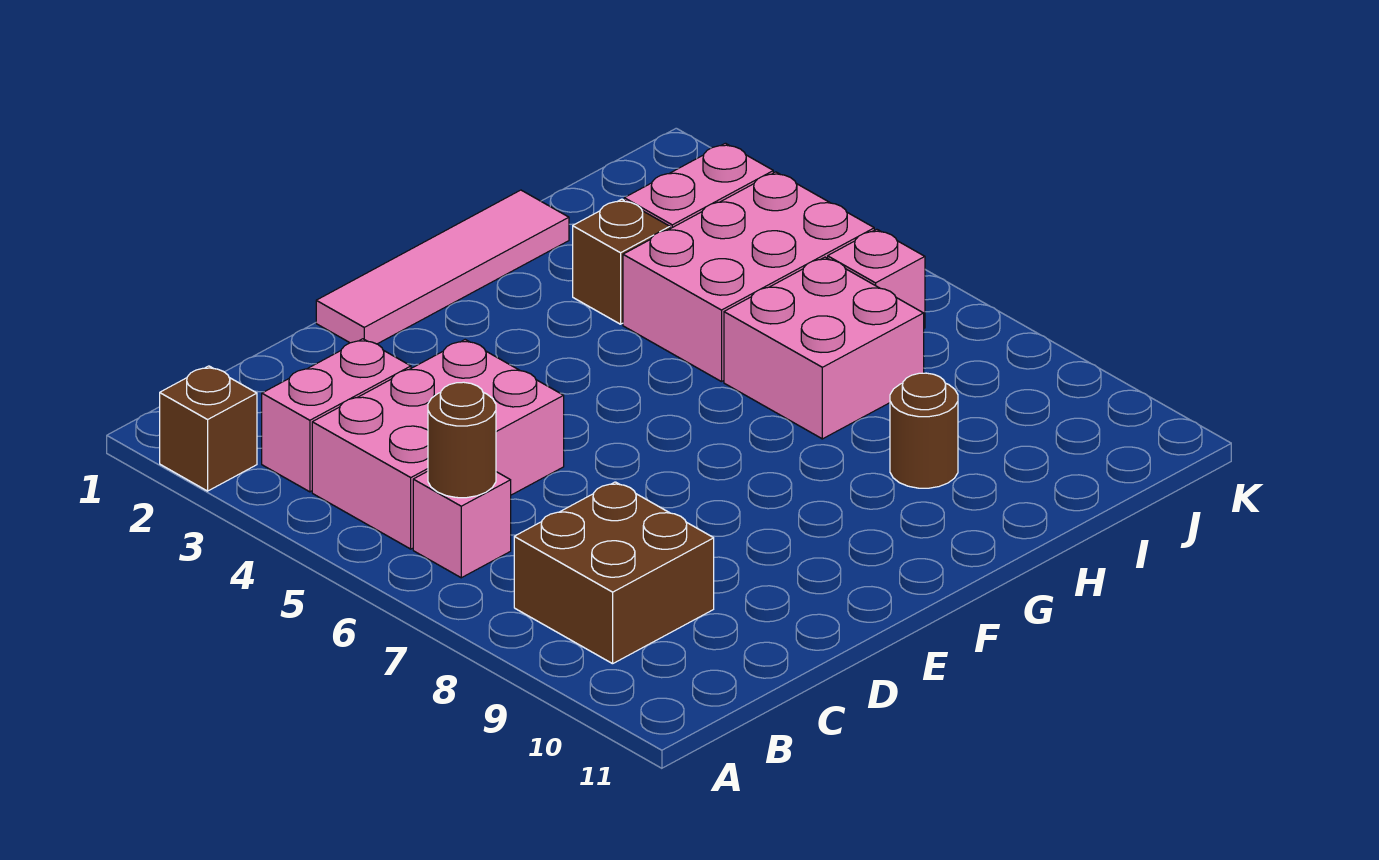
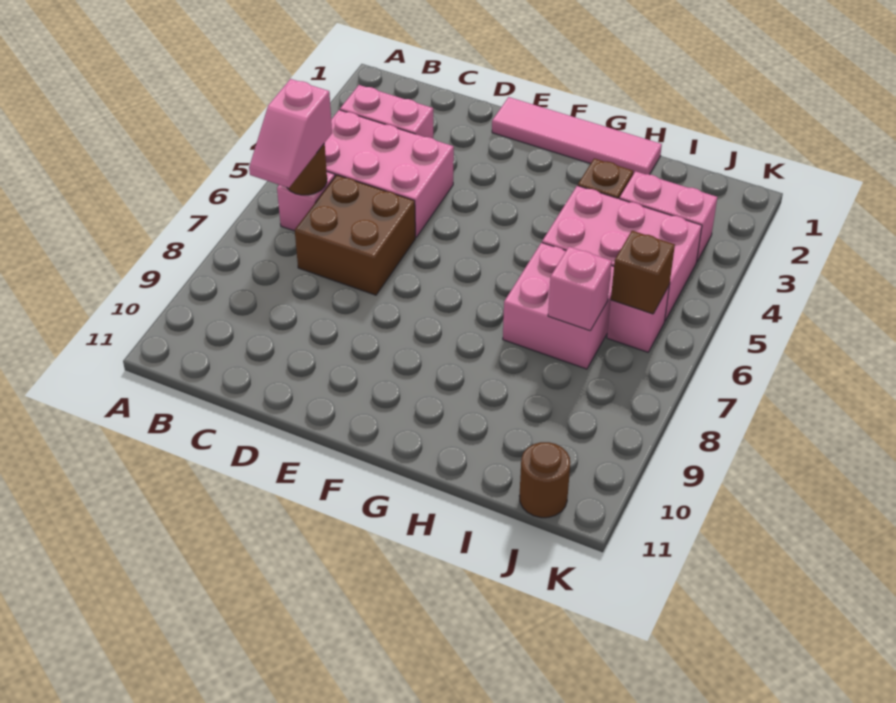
brown 1x1 brick [160,366,257,491] -> brown 1x1 brick moved to [611,231,675,314]
none -> pink 1x2 slope [249,79,332,188]
brown 2x2 brick [514,482,714,664] -> brown 2x2 brick moved to [295,175,415,295]
brown 1x1 round brick [890,373,958,488] -> brown 1x1 round brick moved to [519,442,570,518]
none -> pink 1x1 brick [548,247,612,331]

